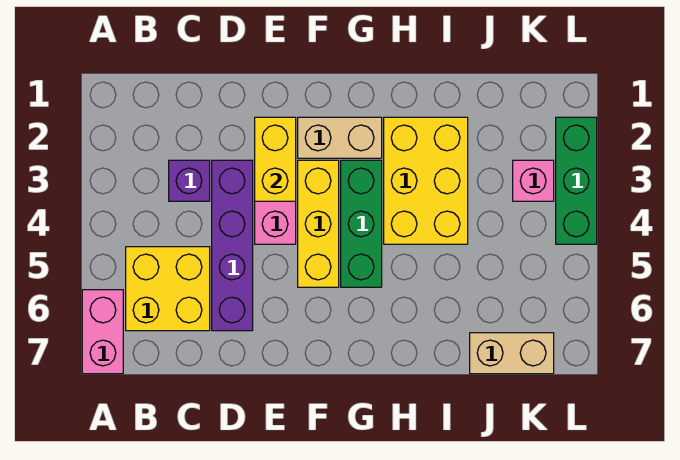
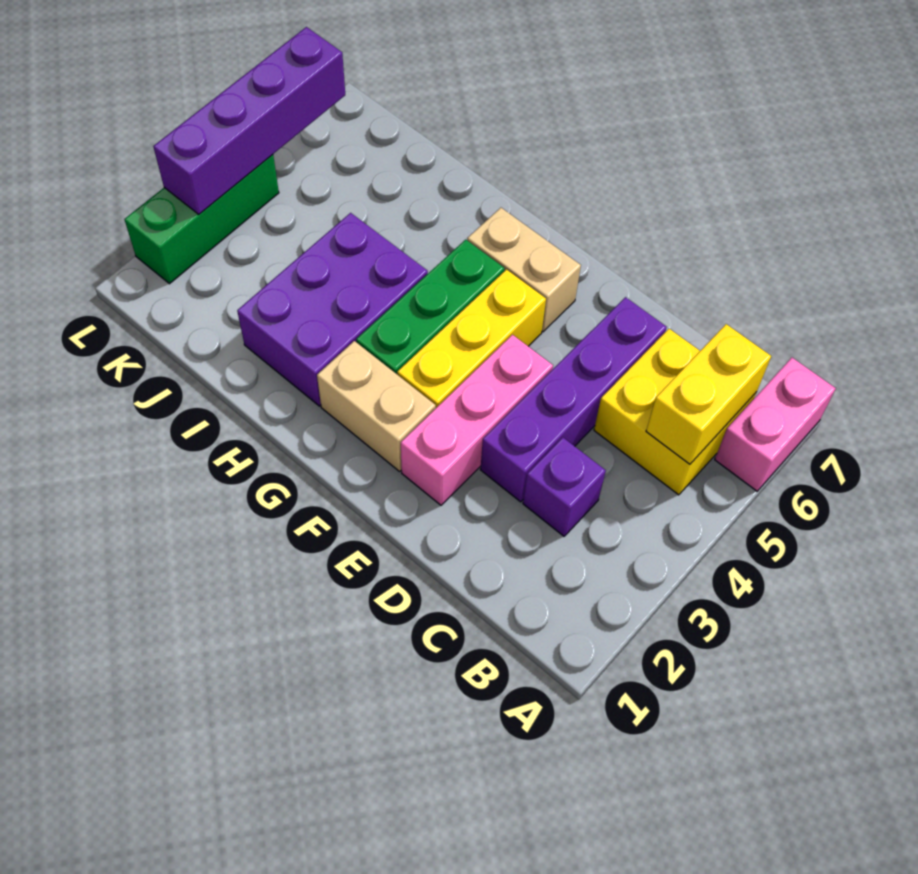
yellow 1x2 brick [255,117,296,201] -> yellow 1x2 brick moved to [646,324,771,464]
yellow 2x3 brick [384,117,468,244] -> purple 2x3 brick [237,213,428,406]
tan 1x2 brick [470,333,554,374] -> tan 1x2 brick moved to [467,208,581,332]
pink 1x1 brick [513,160,554,201] -> none
none -> purple 1x4 brick [153,27,345,214]

